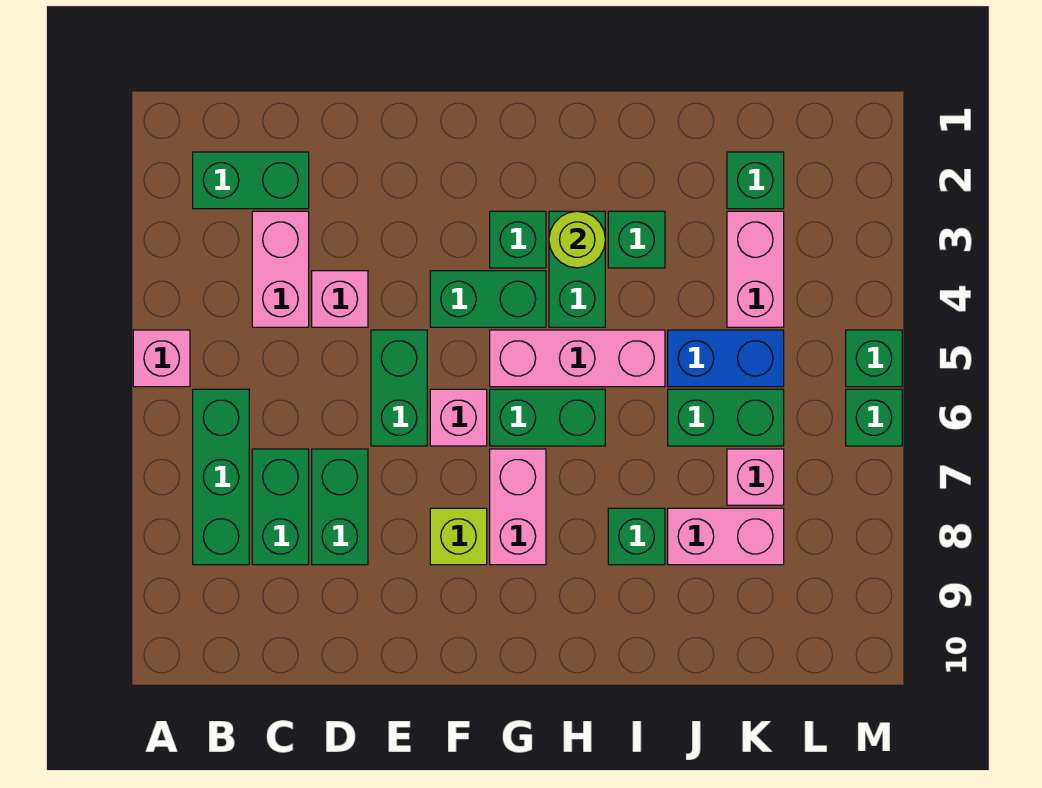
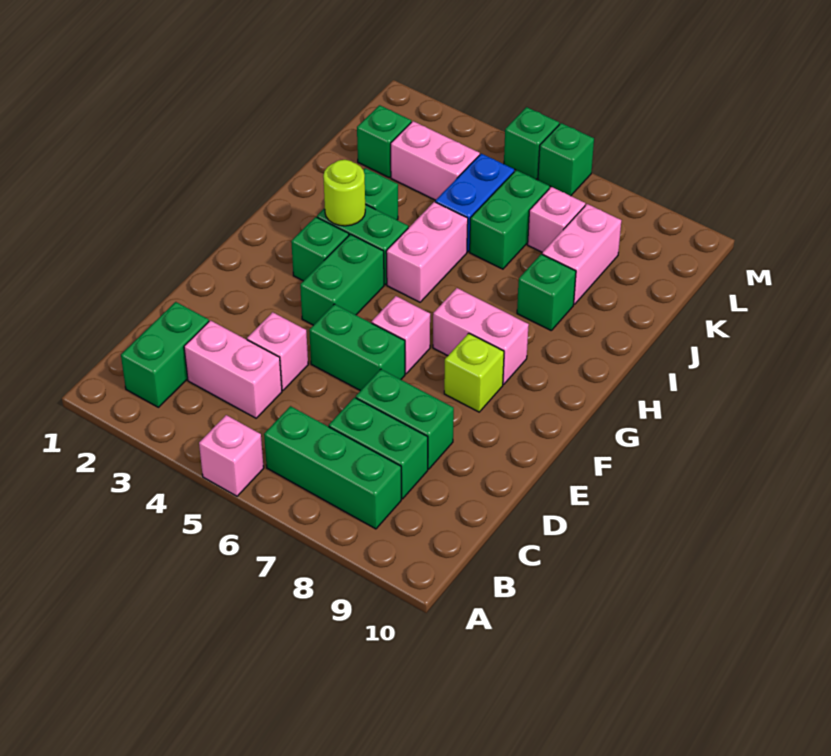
pink 1x3 brick [490,330,665,387] -> pink 1x2 brick [386,202,468,302]
green 1x2 brick [490,389,605,446] -> none

